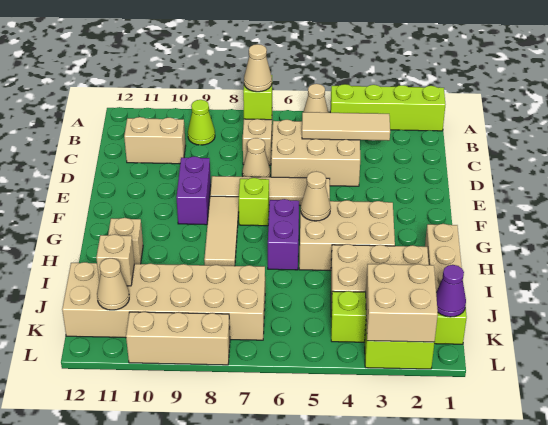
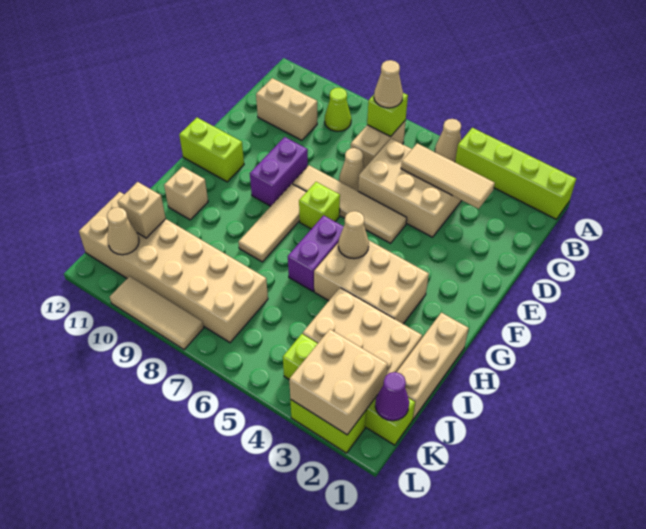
none -> lime 1x2 brick [179,118,244,182]
tan 1x3 brick [126,312,230,365] -> tan 1x3 tile [110,276,204,350]

